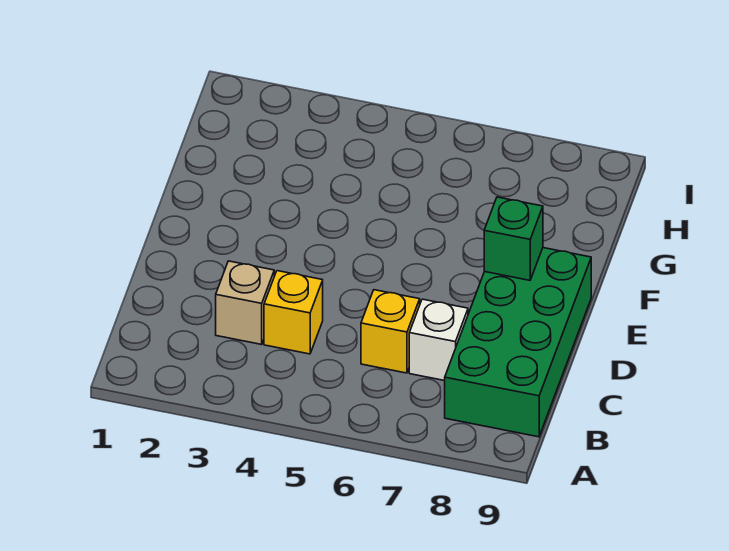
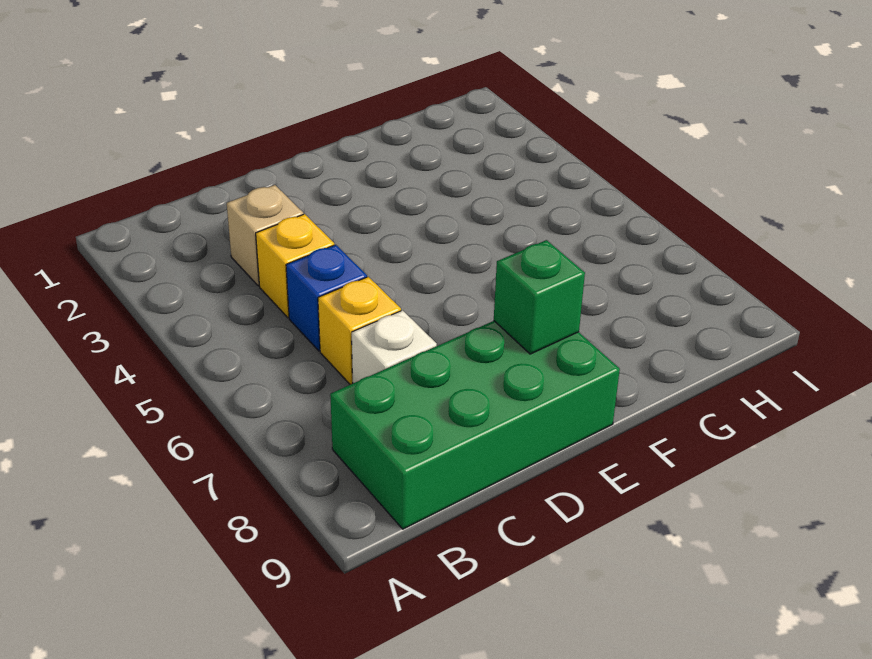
none -> blue 1x1 brick [286,245,367,351]

